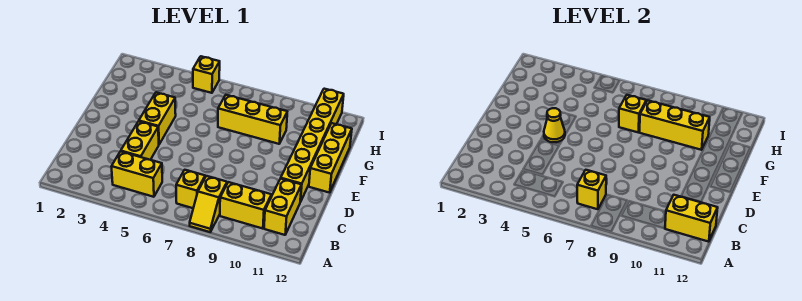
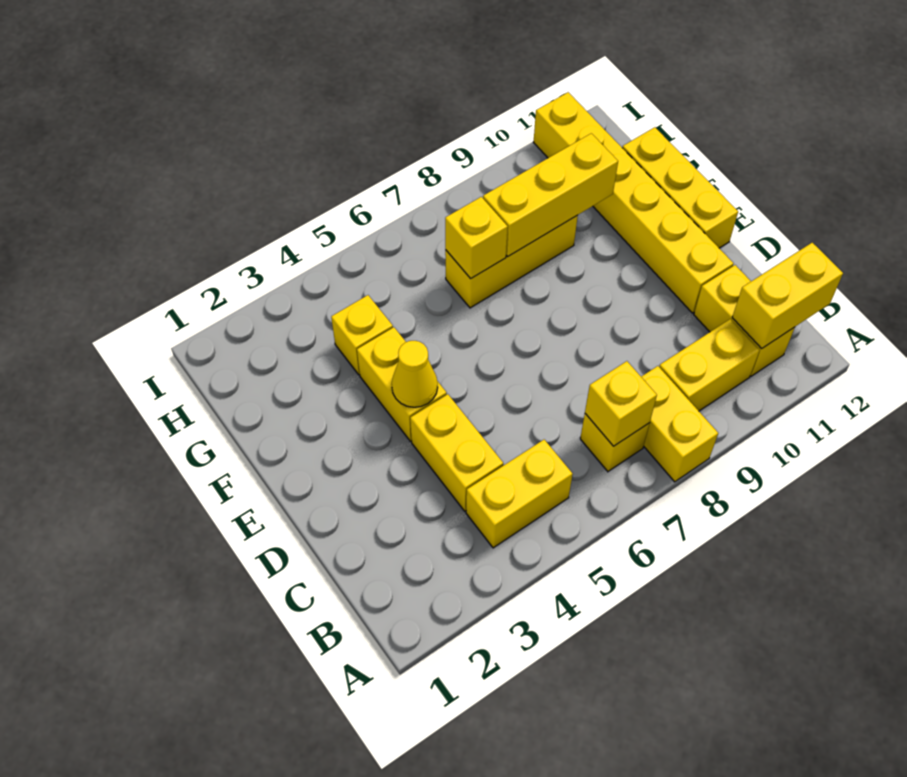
yellow 1x2 slope [190,176,227,232] -> yellow 1x2 brick [641,366,718,482]
yellow 1x1 brick [193,56,220,93] -> yellow 1x1 brick moved to [331,295,393,375]

